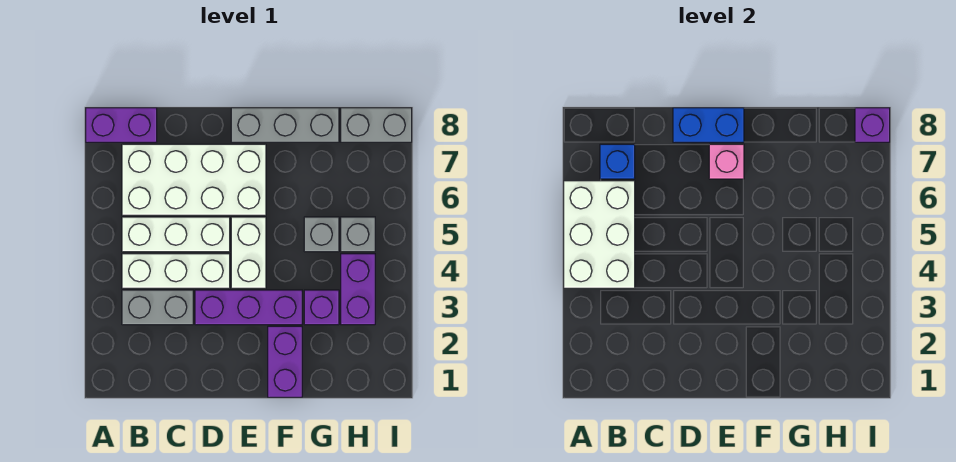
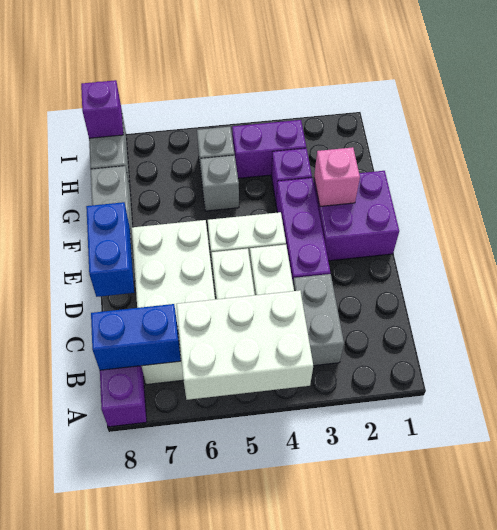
blue 1x1 brick [600,144,635,179] -> blue 1x2 brick [91,304,181,370]
pink 1x1 brick [709,144,744,179] -> pink 1x1 brick moved to [314,147,360,206]
purple 1x2 brick [268,326,302,397] -> purple 2x2 brick [313,171,399,261]

